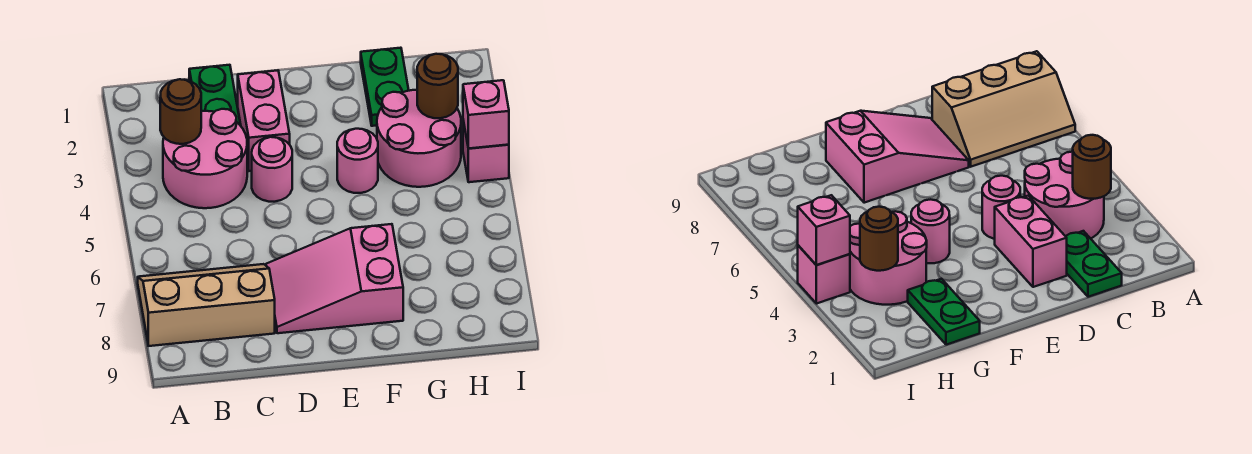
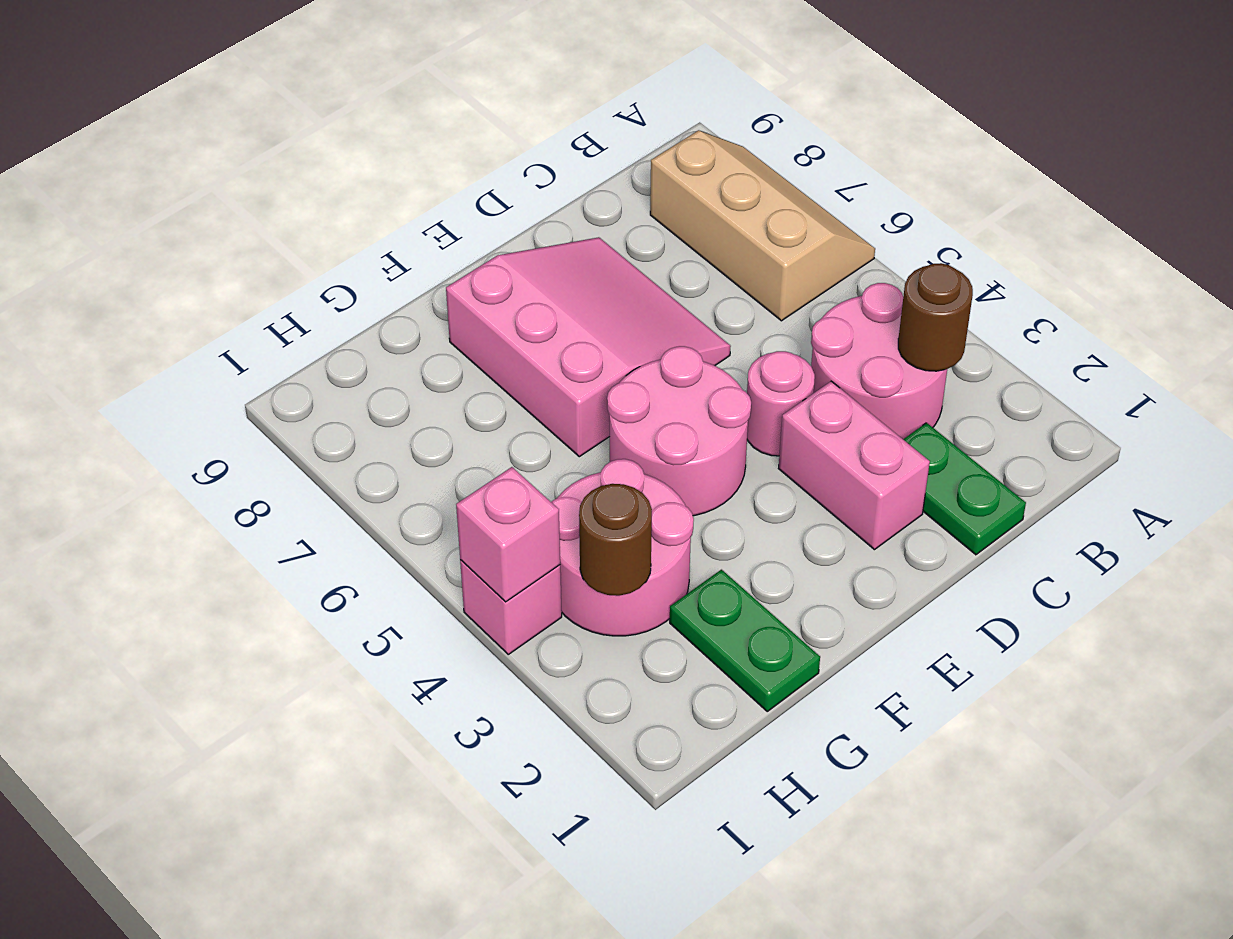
tan 2x3 slope [138,264,275,346] -> tan 2x3 slope turned to [650,130,875,321]
pink 2x3 slope [266,224,403,333] -> pink 3x3 slope [446,237,731,457]
pink 1x1 round brick [337,129,378,193] -> pink 2x2 round brick [607,346,751,516]

